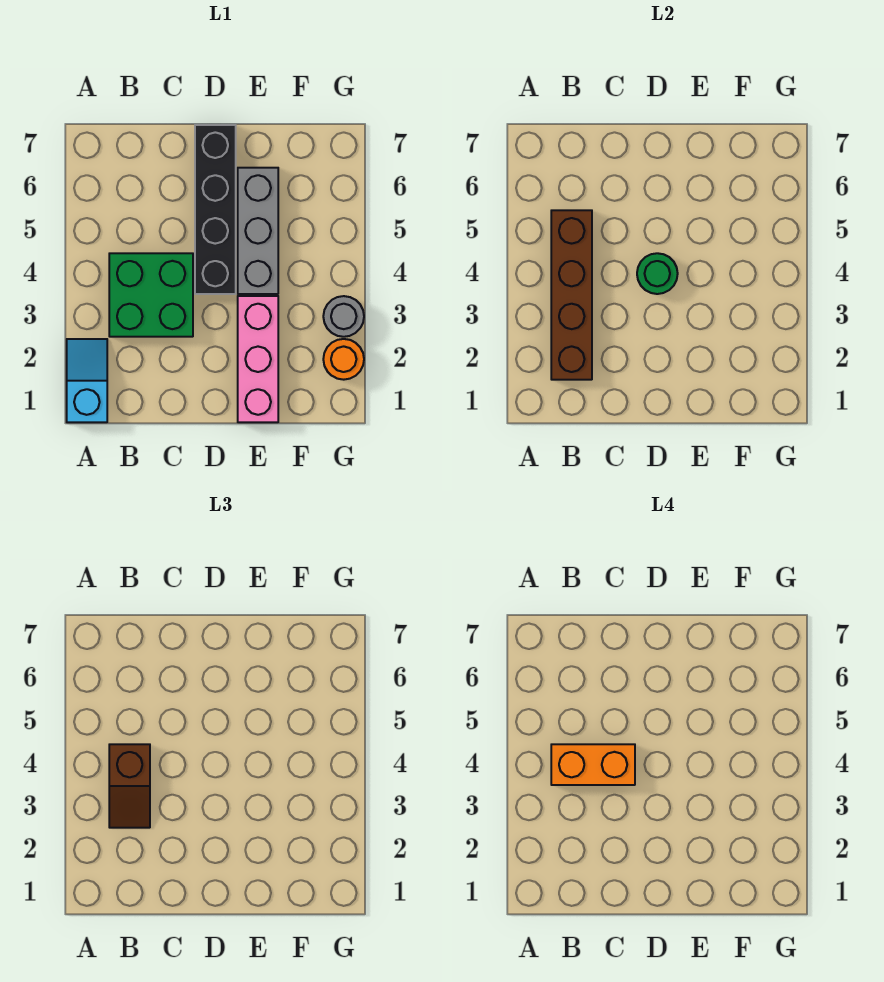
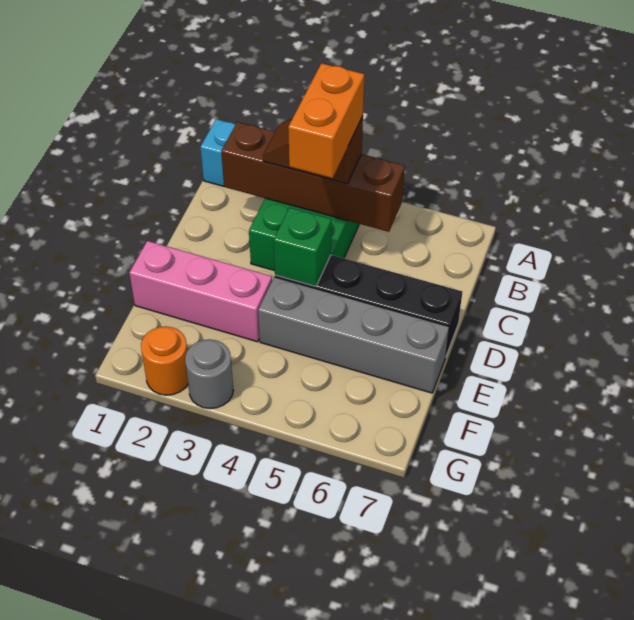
green 1x1 round brick [637,253,678,294] -> green 1x1 brick [274,208,331,286]
grey 1x3 brick [238,168,278,294] -> grey 1x4 brick [258,277,449,393]

